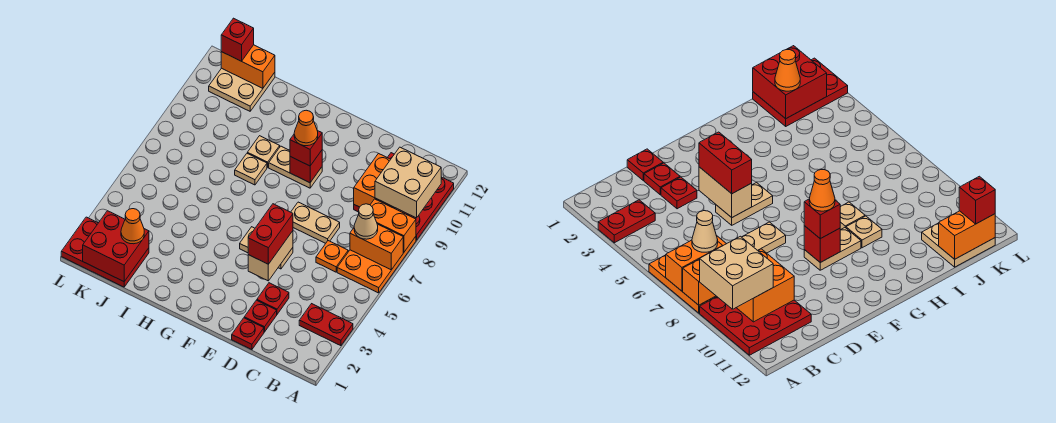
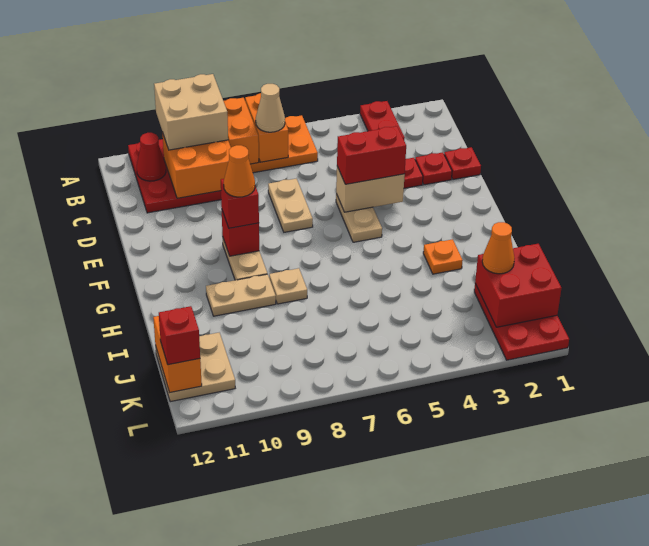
none -> red 1x1 cone [137,133,166,181]
orange 1x1 plate [316,241,348,272] -> orange 1x1 plate moved to [423,239,463,274]
tan 1x1 plate [247,136,280,167] -> tan 1x2 plate [206,274,276,316]

